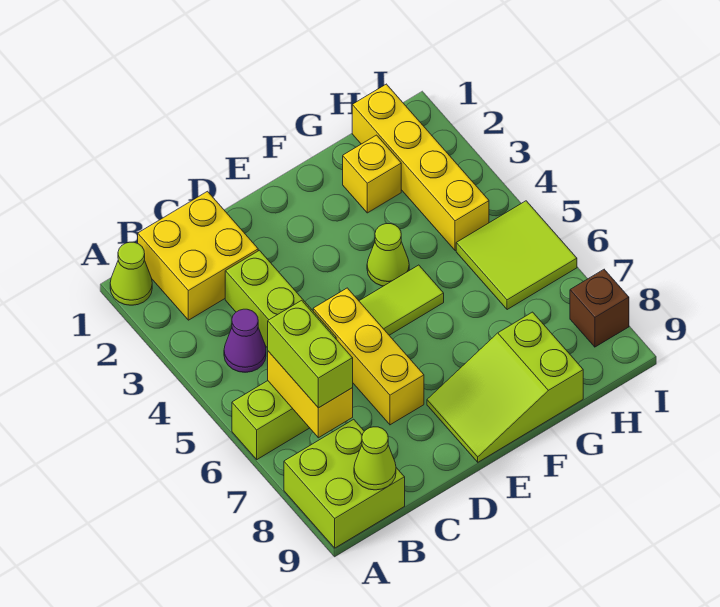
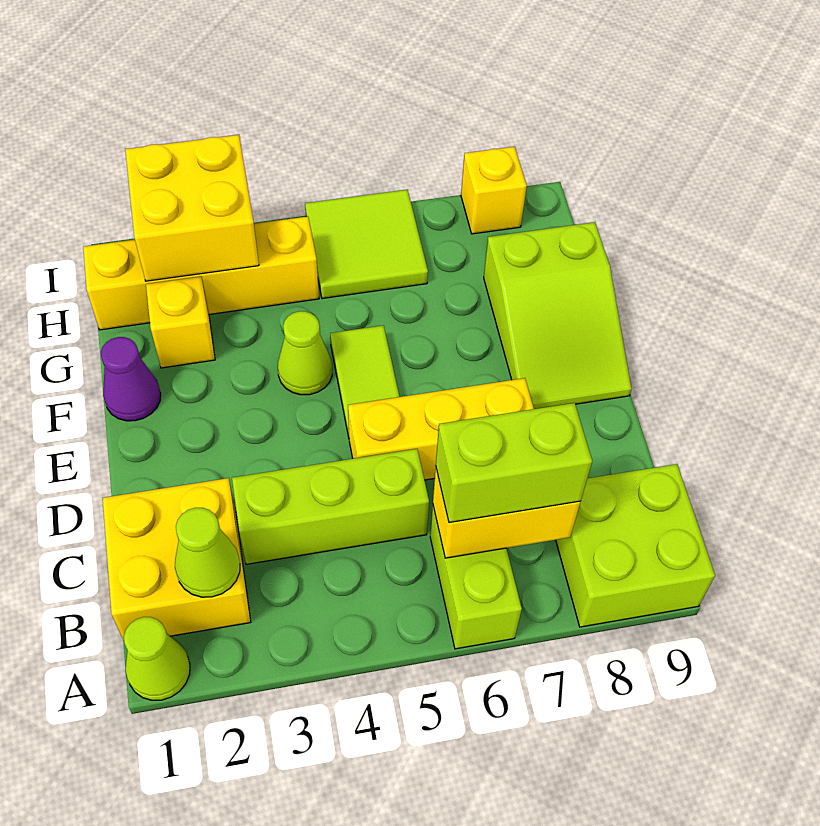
purple 1x1 cone [224,309,266,372] -> purple 1x1 cone moved to [101,337,161,421]
lime 1x1 cone [354,427,396,490] -> lime 1x1 cone moved to [175,508,240,597]
none -> yellow 2x2 brick [125,135,259,281]
brown 1x1 brick [570,269,629,347] -> yellow 1x1 brick [461,147,527,234]

